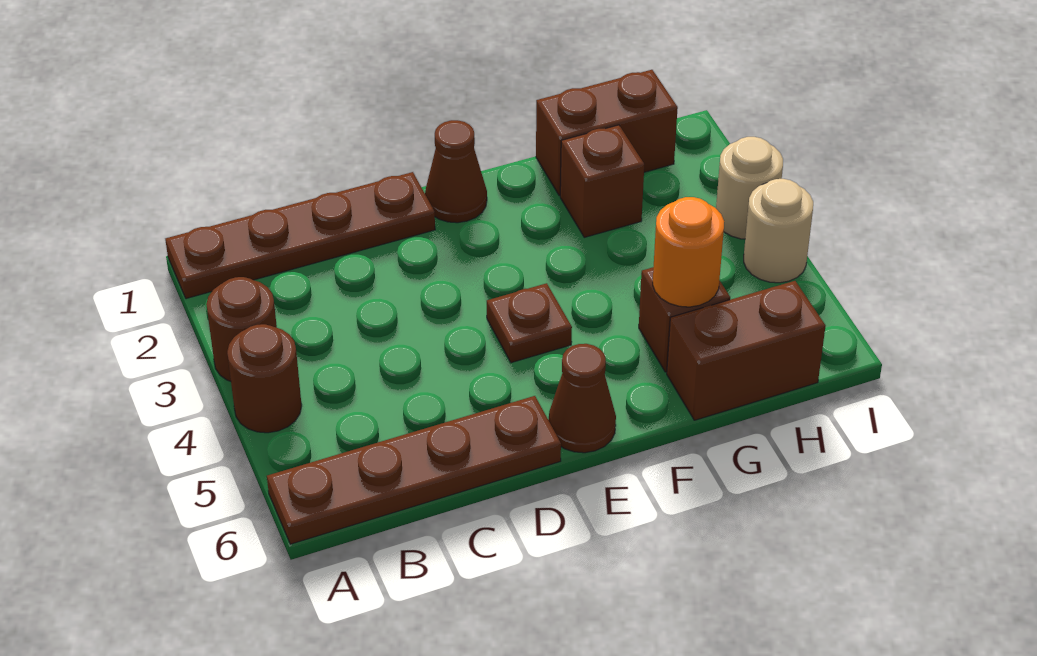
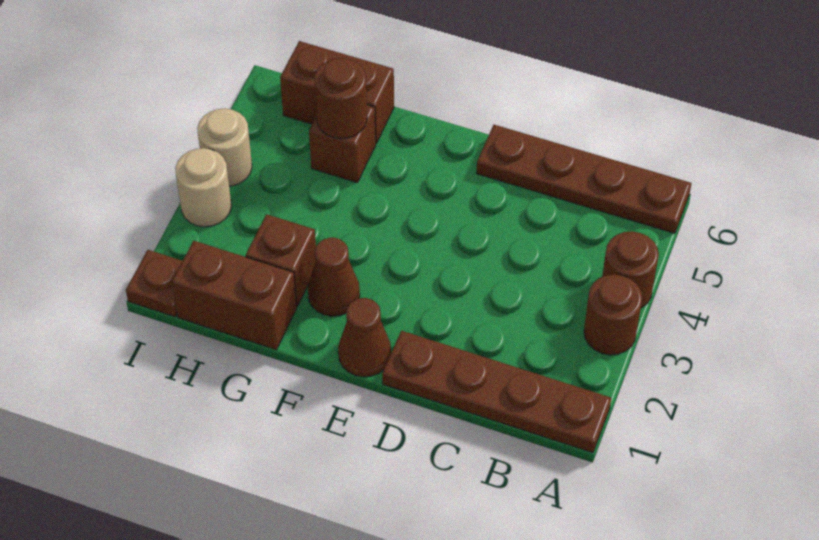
brown 1x1 plate [487,283,572,363] -> brown 1x1 plate moved to [126,250,182,317]
brown 1x1 cone [548,344,616,453] -> brown 1x1 cone moved to [308,238,360,316]
orange 1x1 round brick [653,197,724,307] -> brown 1x1 round brick [314,58,367,139]

